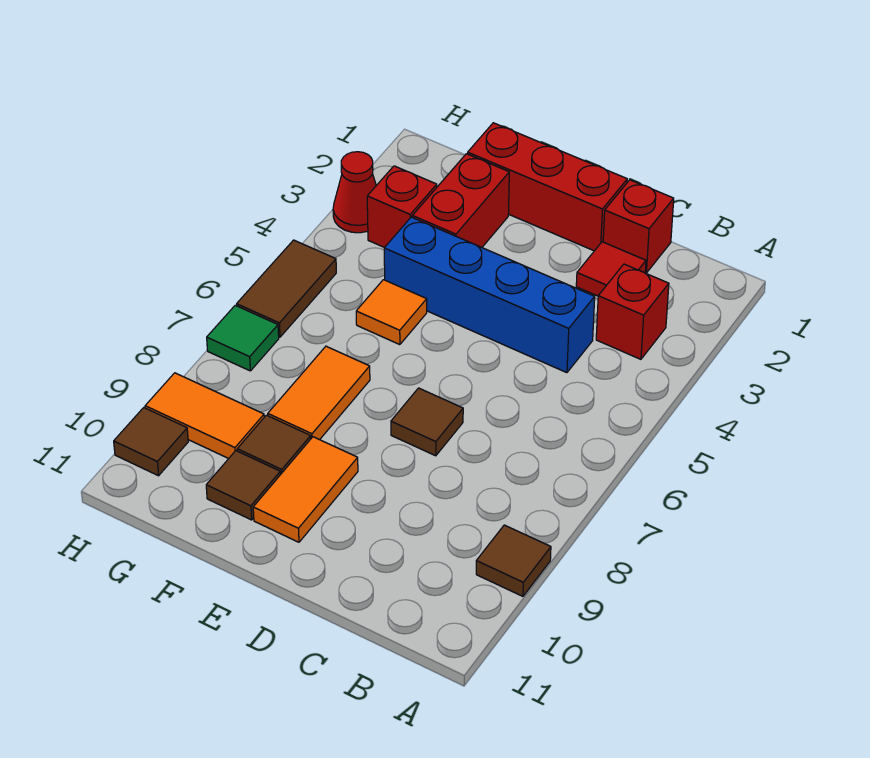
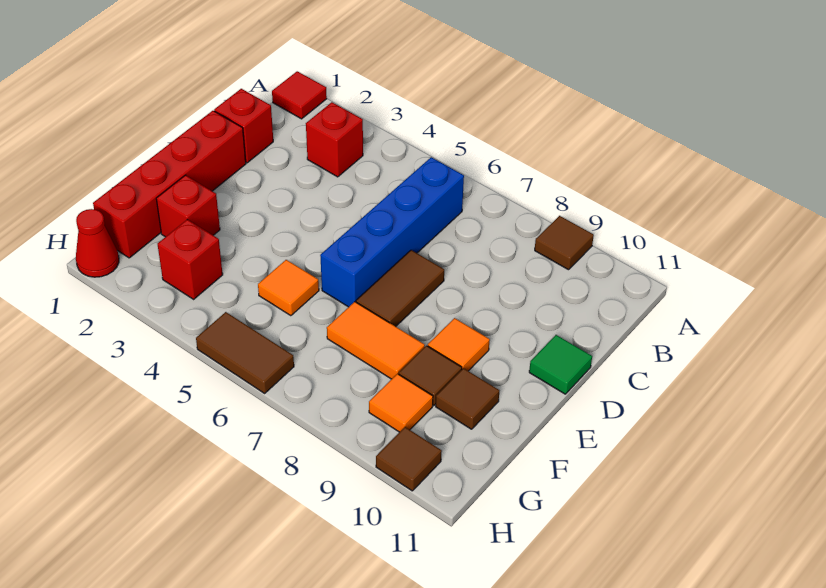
red 1x1 tile [576,242,646,296] -> red 1x1 tile moved to [272,71,327,119]
blue 1x4 brick [384,217,595,373] -> blue 1x4 brick moved to [320,157,464,307]
red 1x3 brick [468,123,627,251] -> red 1x4 brick [93,111,246,258]
brown 1x1 tile [391,388,463,456] -> brown 1x2 tile [356,250,444,326]
orange 1x2 tile [253,437,358,542] -> orange 1x1 tile [428,318,490,371]
red 1x2 brick [413,154,509,247] -> red 1x1 brick [156,175,220,237]
orange 1x2 tile [145,373,264,459] -> orange 1x1 tile [369,374,433,432]
red 1x1 cone [333,152,376,233] -> red 1x1 cone moved to [76,209,119,277]
green 1x1 tile [207,305,279,371] -> green 1x1 tile moved to [529,335,592,394]

